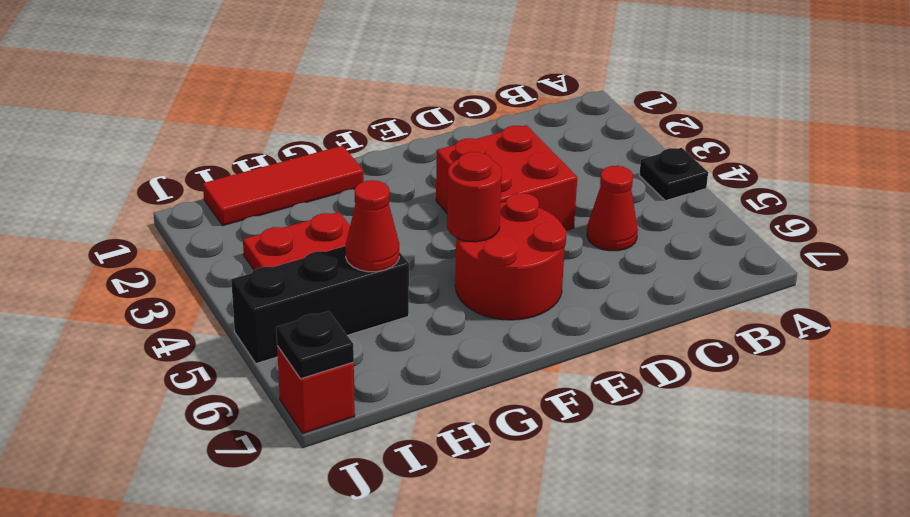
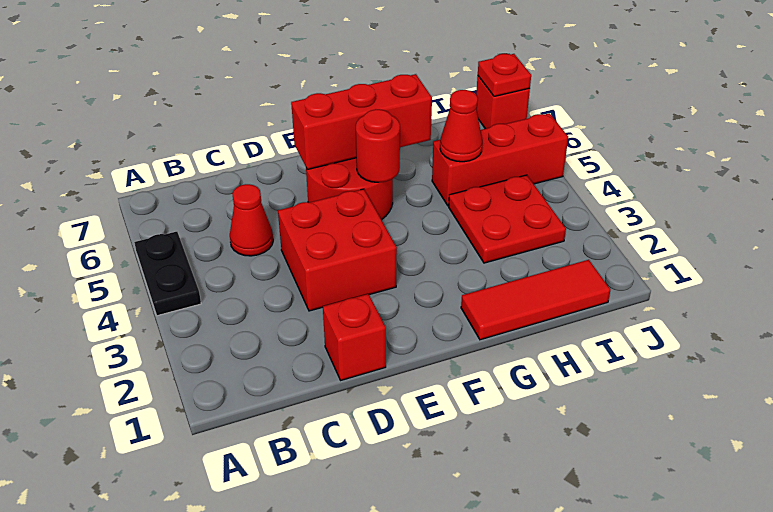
black 1x1 plate [639,148,708,201] -> black 1x2 plate [134,232,201,316]
none -> red 1x1 brick [323,294,386,380]
none -> red 1x3 brick [291,74,432,170]
black 1x3 brick [231,246,409,363] -> red 1x3 brick [432,113,568,206]
black 1x1 plate [276,311,354,379] -> red 1x1 plate [478,54,531,96]

